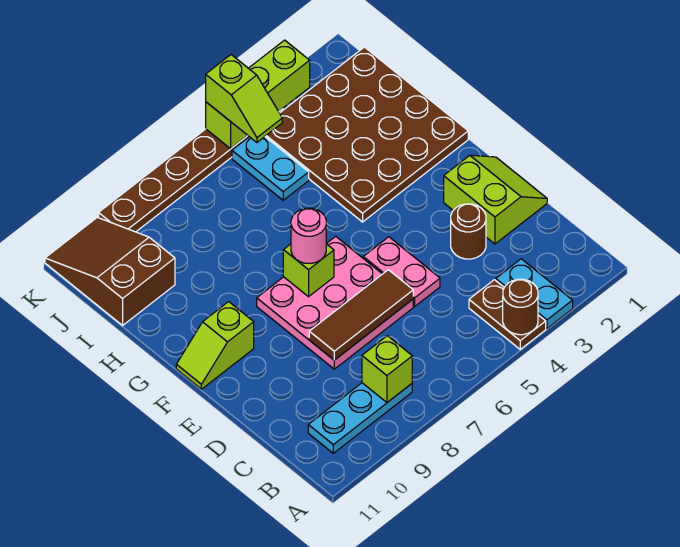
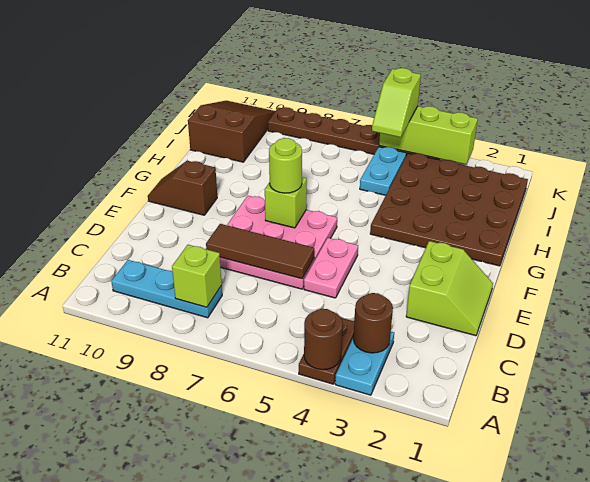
brown 1x1 round brick [451,204,486,259] -> brown 1x1 round brick moved to [353,293,393,353]
pink 1x1 round brick [291,208,326,263] -> lime 1x1 round brick [269,138,302,193]
lime 1x2 slope [176,302,254,389] -> brown 1x2 slope [148,161,217,215]

